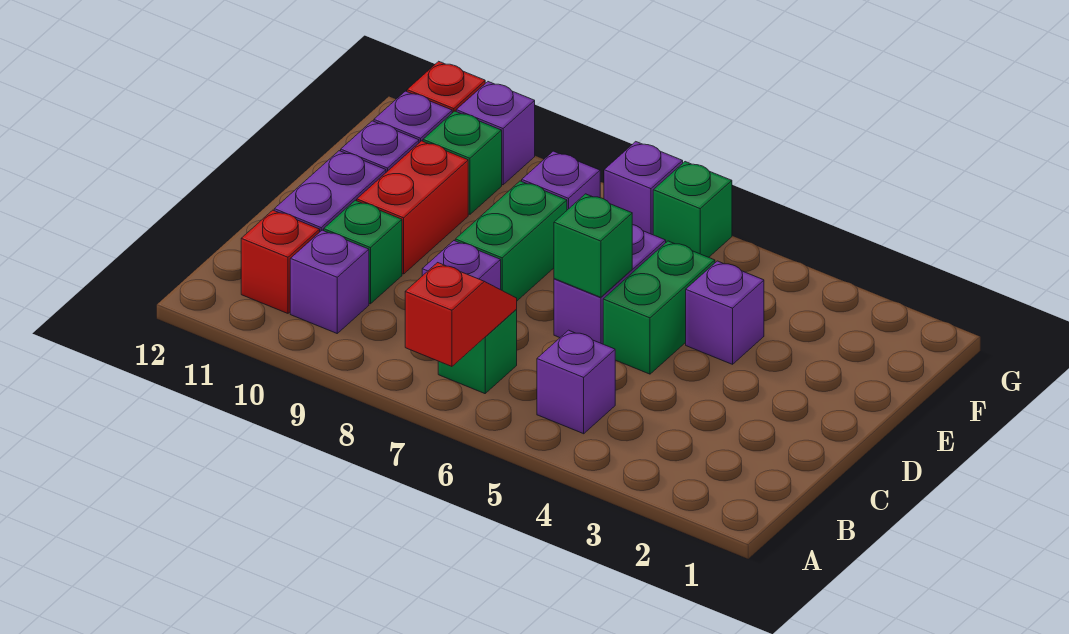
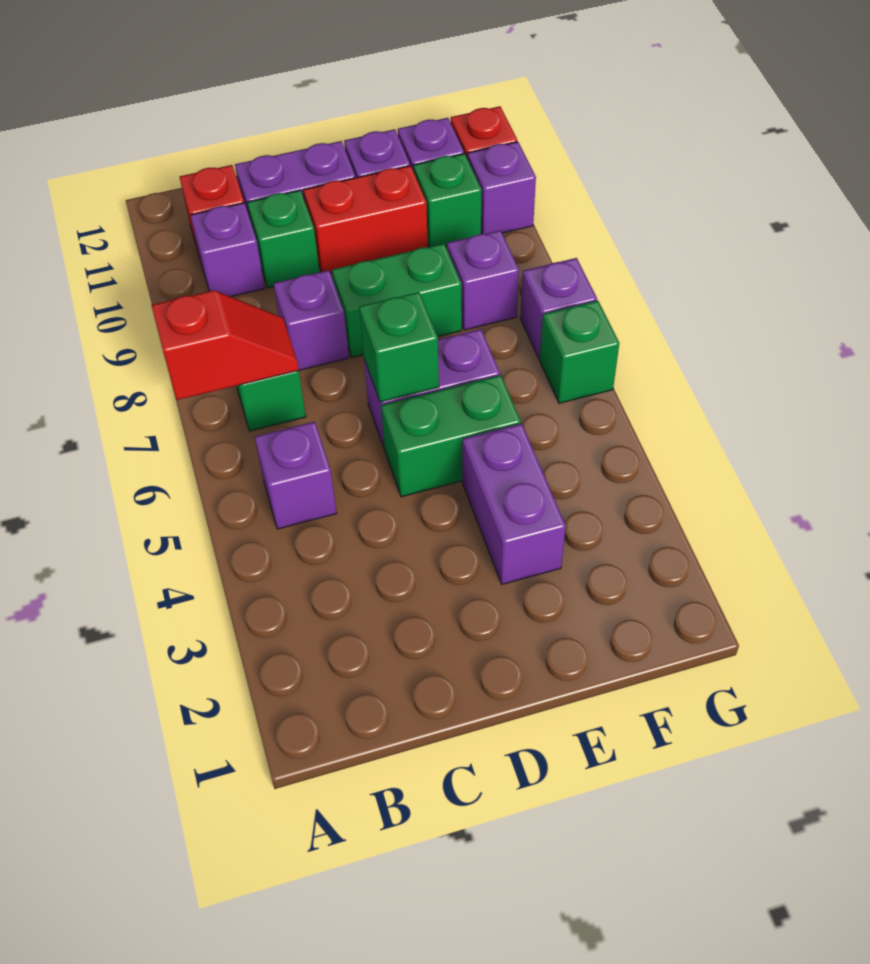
purple 1x1 brick [686,261,764,364] -> purple 1x2 brick [462,423,566,584]

